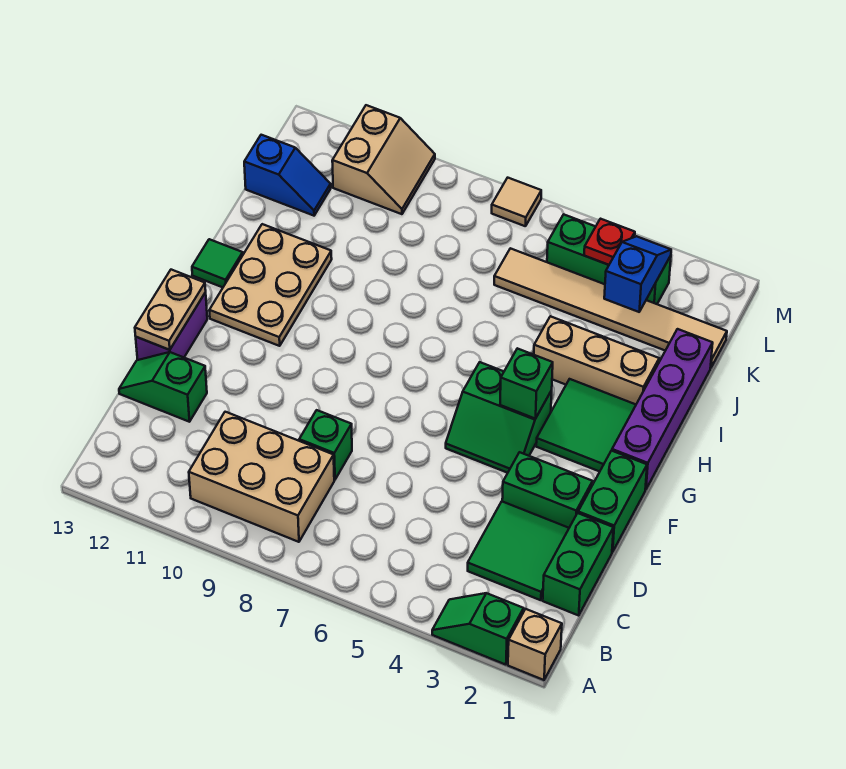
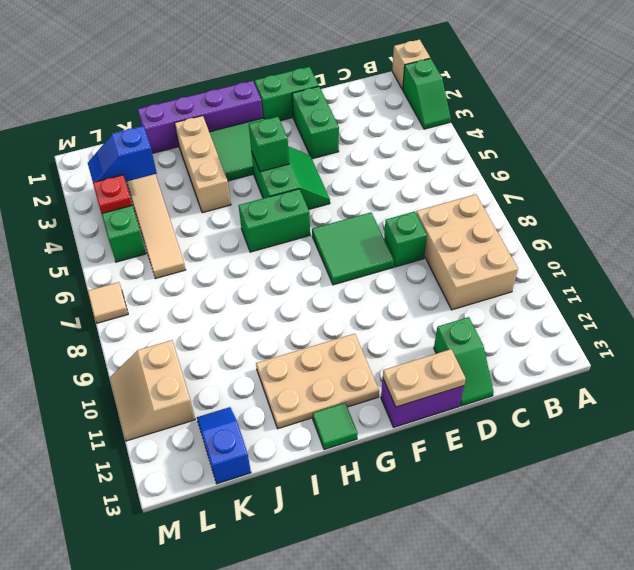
green 1x2 brick [543,513,613,615] -> green 1x2 brick moved to [239,189,310,252]
green 2x2 tile [468,502,569,600] -> green 2x2 tile moved to [312,212,394,285]
tan 2x2 slope [332,105,435,214] -> tan 2x2 slope turned to [110,340,195,441]

